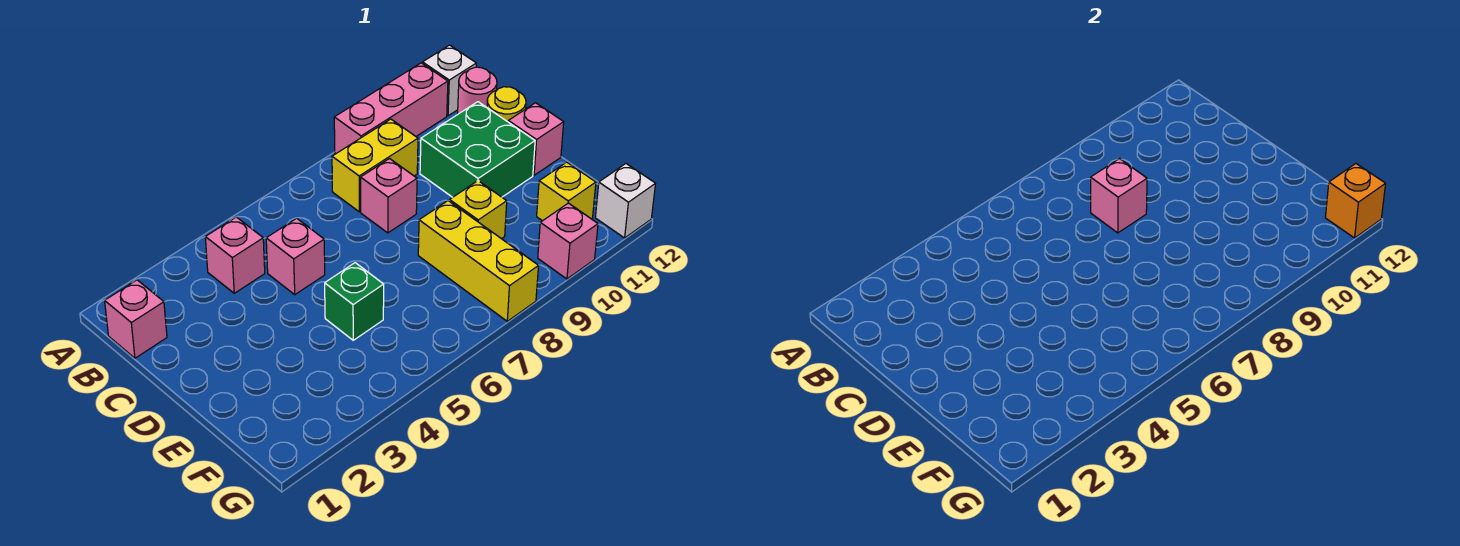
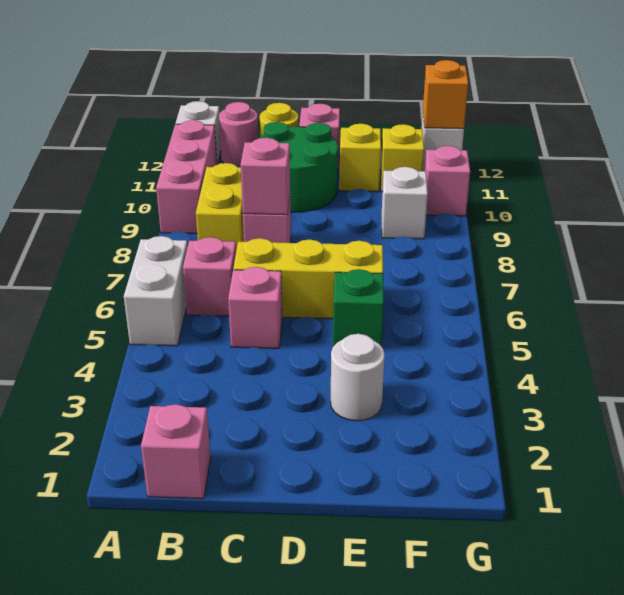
none -> white 1x2 brick [124,236,188,346]
pink 1x1 brick [205,217,265,293] -> pink 1x1 brick moved to [183,237,236,316]
green 2x2 brick [420,102,535,197] -> green 2x2 round brick [260,122,338,212]
none -> white 1x1 round brick [330,334,385,421]
yellow 1x3 brick [418,201,538,321] -> yellow 1x3 brick moved to [233,238,383,319]
yellow 1x1 brick [450,181,507,239] -> yellow 1x1 brick moved to [339,124,381,192]
none -> white 1x1 brick [382,167,428,239]

